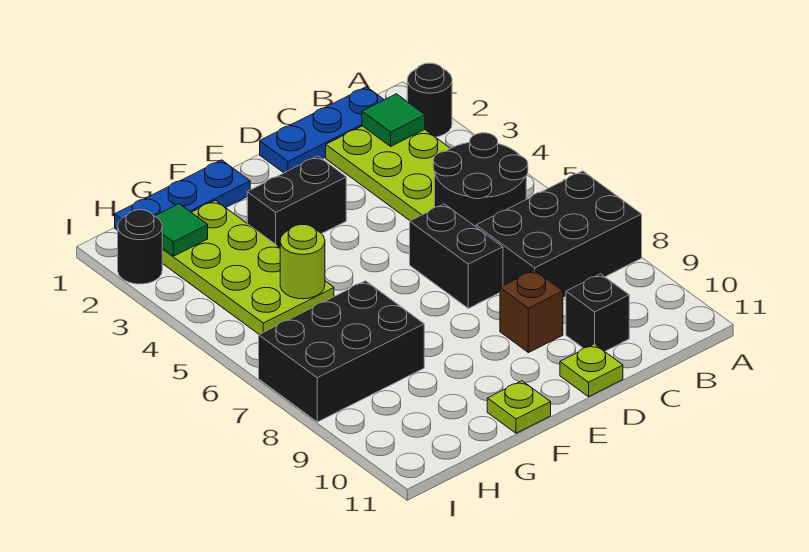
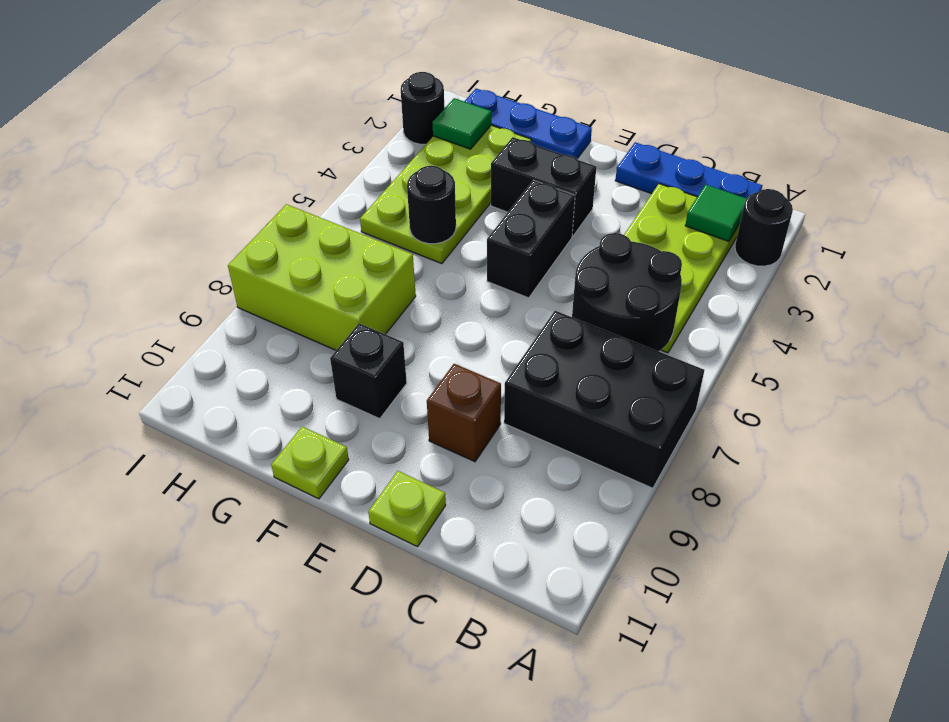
black 1x1 brick [566,274,629,351] -> black 1x1 brick moved to [330,323,407,419]
black 1x2 brick [410,204,503,308] -> black 1x2 brick moved to [487,180,575,298]
lime 1x1 round brick [280,225,325,299] -> black 1x1 round brick [407,166,456,244]
black 2x3 brick [259,281,424,422] -> lime 2x3 brick [228,204,416,350]

